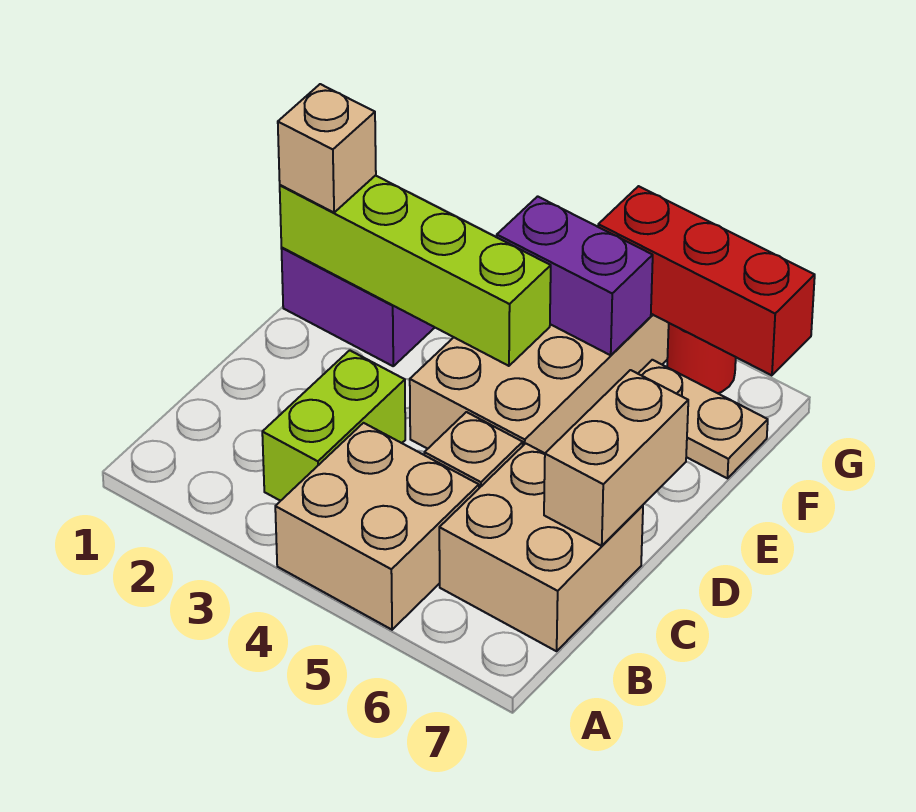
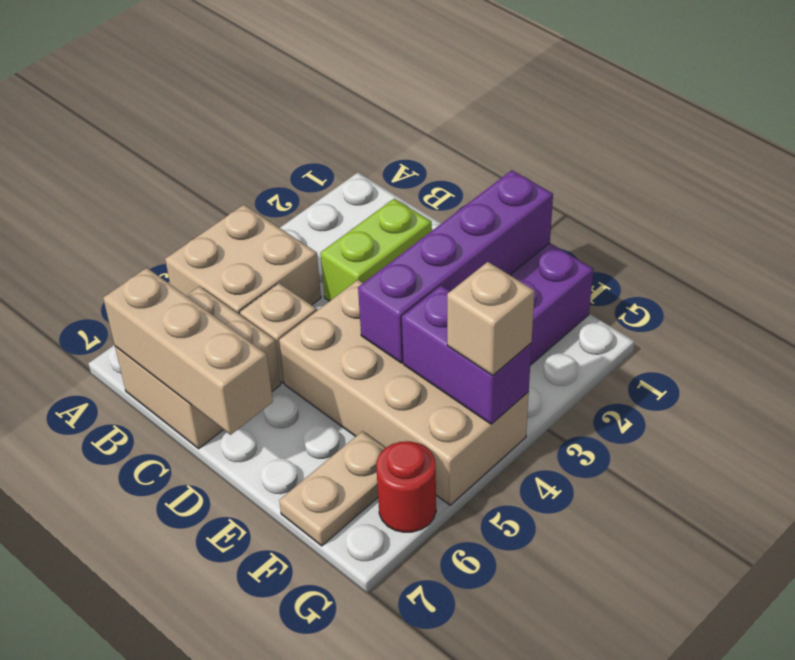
lime 1x2 brick [262,350,405,501] -> lime 1x2 brick turned to [321,199,432,301]
tan 1x2 brick [544,370,688,546] -> tan 1x3 brick [103,268,273,435]
lime 1x4 brick [280,175,551,366] -> purple 1x4 brick [358,170,553,363]
tan 1x1 brick [278,84,376,213] -> tan 1x1 brick moved to [447,262,535,375]
purple 1x2 brick [497,196,653,355] -> purple 1x2 brick turned to [402,286,532,424]
red 1x3 brick [598,186,815,375] -> none

